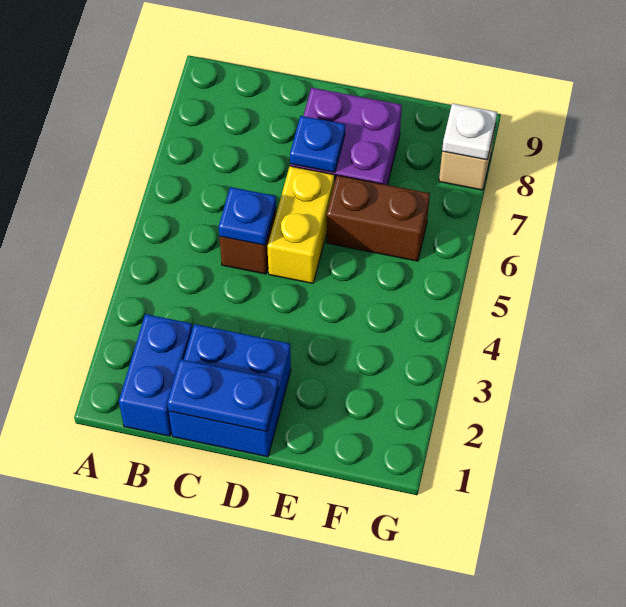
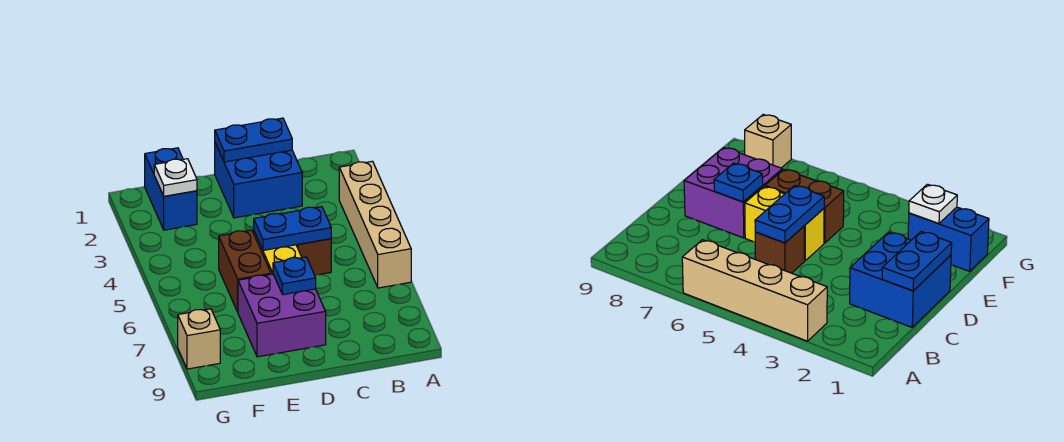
none -> tan 1x4 brick [339,161,411,288]
blue 1x2 brick [119,314,192,436] -> blue 1x2 brick moved to [145,148,197,230]
blue 1x1 plate [219,187,276,245] -> blue 1x2 plate [254,207,331,250]
brown 1x2 brick [326,175,430,261] -> brown 1x2 brick turned to [219,230,271,312]
white 1x1 plate [442,103,497,160] -> white 1x1 plate moved to [154,159,197,196]

